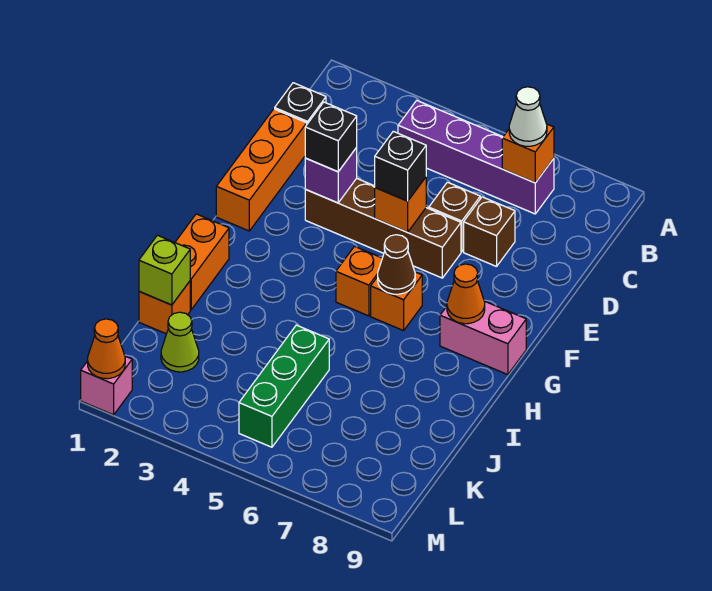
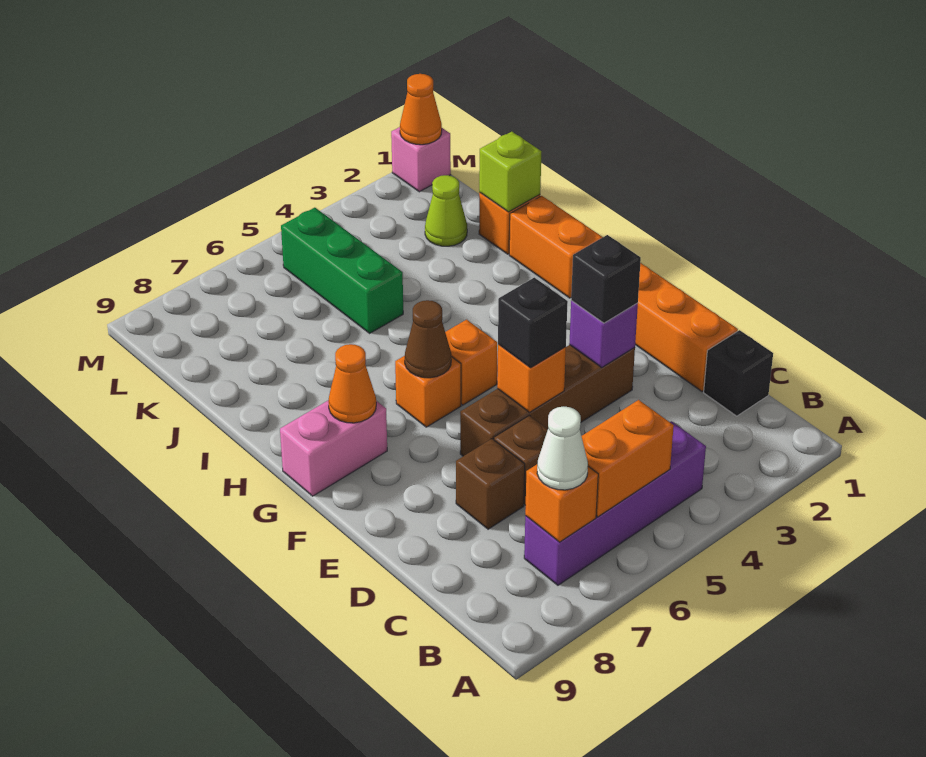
none -> orange 1x2 brick [582,400,674,517]

